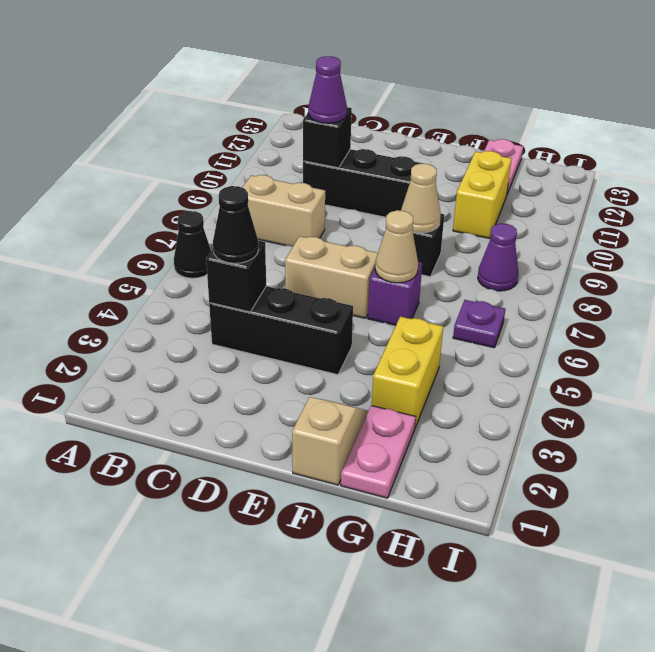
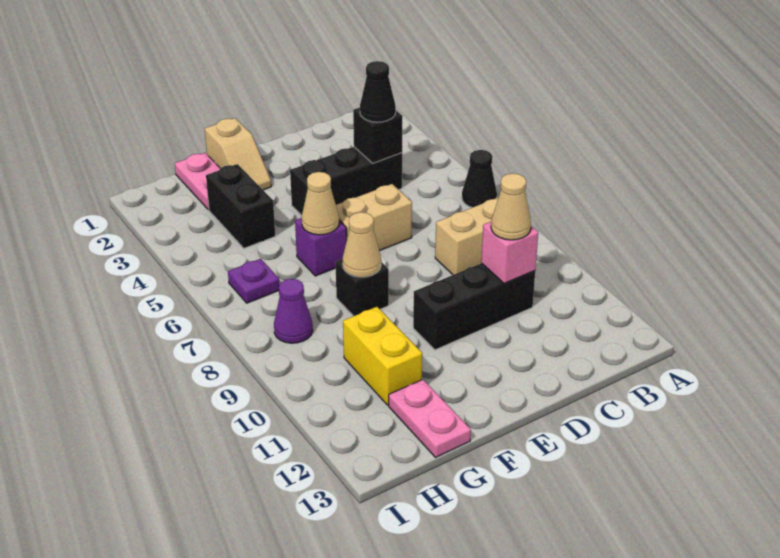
black 1x1 brick [303,107,352,168] -> pink 1x1 brick [481,222,538,284]
purple 1x1 cone [308,56,347,123] -> tan 1x1 cone [491,173,531,240]
yellow 1x2 brick [372,317,443,427] -> black 1x2 brick [206,164,275,248]

